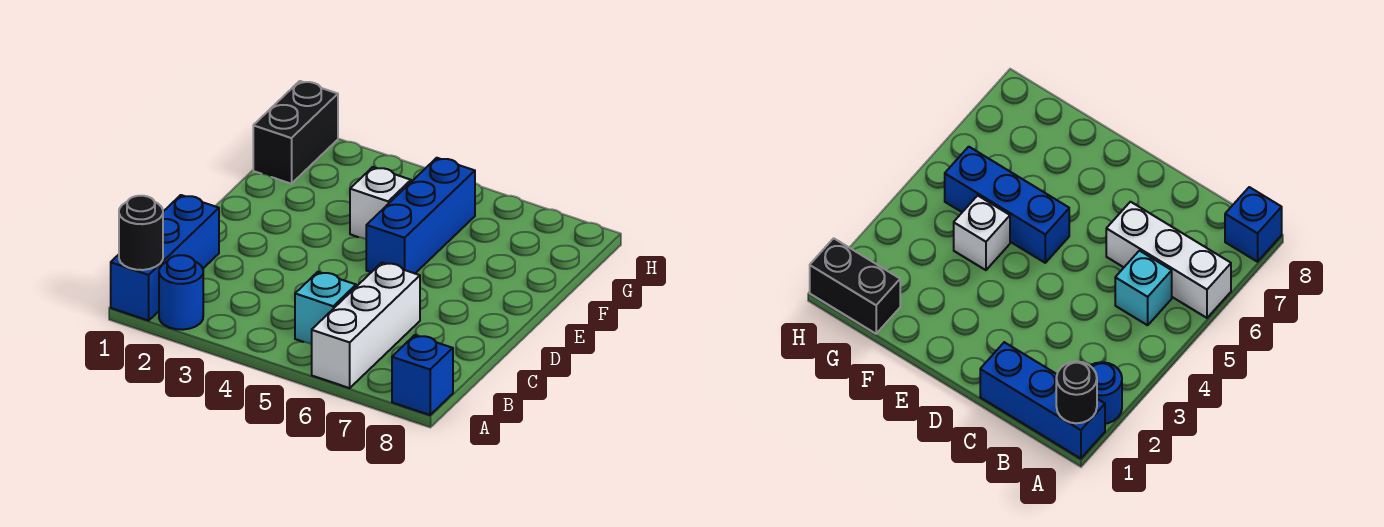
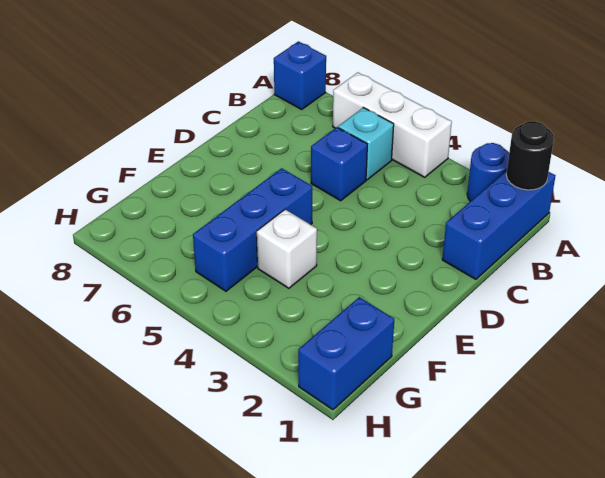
white 1x3 brick [312,263,420,388] -> white 1x3 brick turned to [333,73,452,177]
none -> blue 1x1 brick [311,127,367,201]
black 1x2 brick [253,81,338,184] -> blue 1x2 brick [298,297,394,410]

